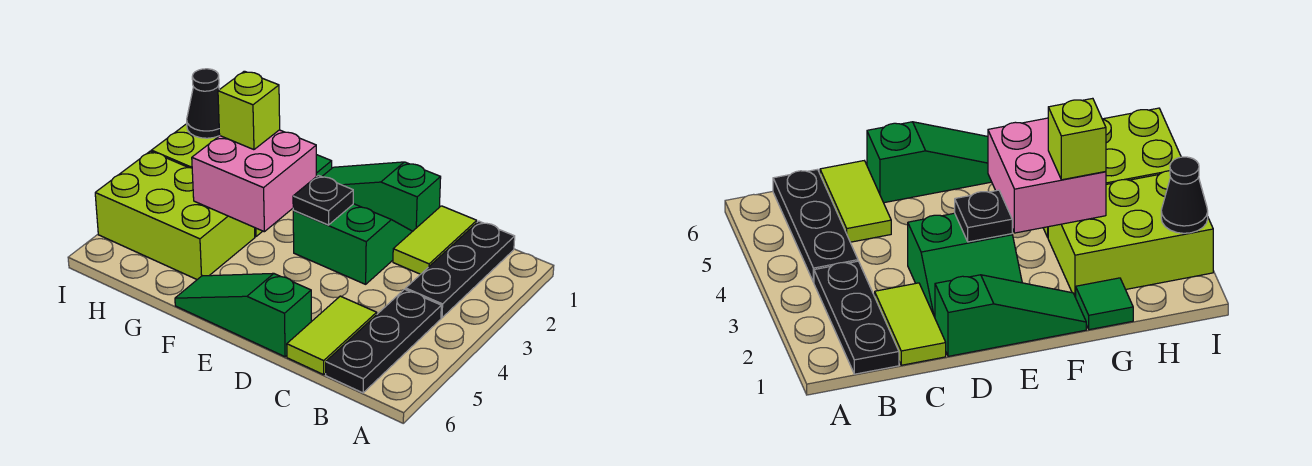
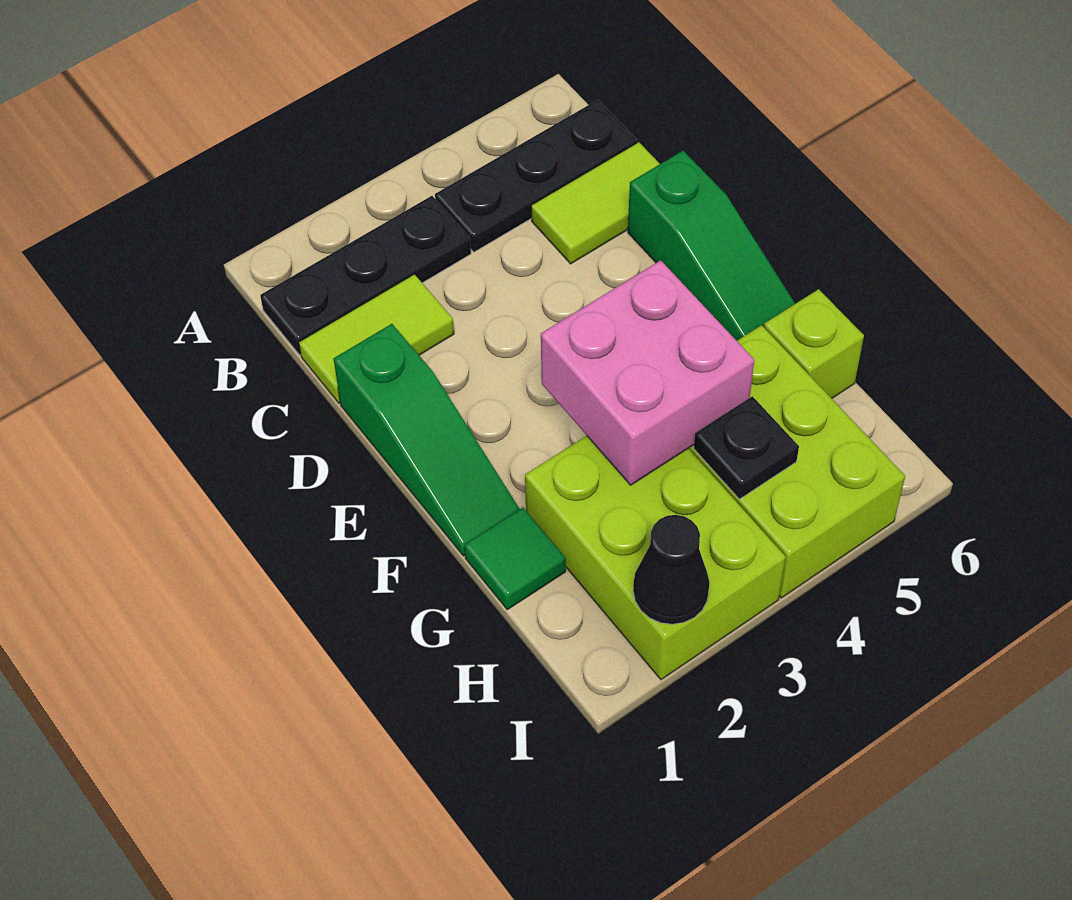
green 2x2 slope [293,204,412,284] -> none
black 1x1 plate [293,175,353,225] -> black 1x1 plate moved to [694,396,799,499]
lime 1x1 brick [218,71,280,150] -> lime 1x1 brick moved to [764,289,864,398]

